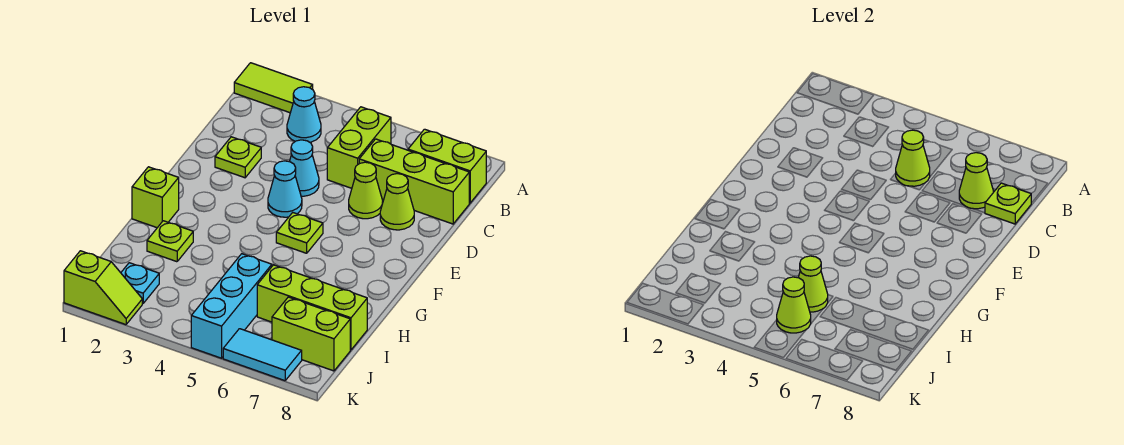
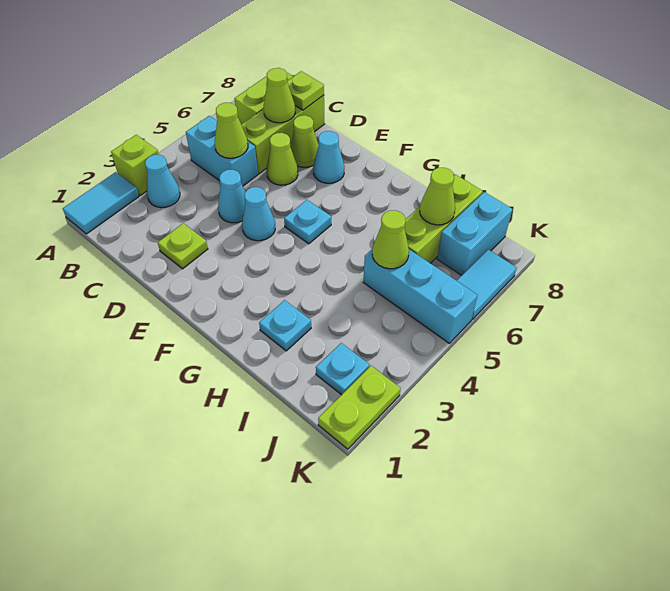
lime 1x2 tile [234,63,313,113] -> cyan 1x2 tile [63,172,139,234]
lime 1x2 brick [327,107,391,188] -> cyan 1x2 brick [186,116,258,186]
none -> cyan 1x1 cone [313,131,344,183]
lime 1x1 plate [276,213,323,253] -> cyan 1x1 plate [284,200,331,244]
lime 1x1 brick [132,167,179,228] -> lime 1x1 brick moved to [111,135,159,196]
lime 1x1 plate [147,221,193,262] -> cyan 1x1 plate [259,300,311,351]
lime 1x1 cone [777,277,811,333] -> lime 1x1 cone moved to [420,168,455,225]
lime 1x2 brick [272,297,350,371] -> cyan 1x2 brick [437,192,512,275]
lime 1x2 slope [64,251,142,325] -> lime 1x2 plate [318,366,401,449]

